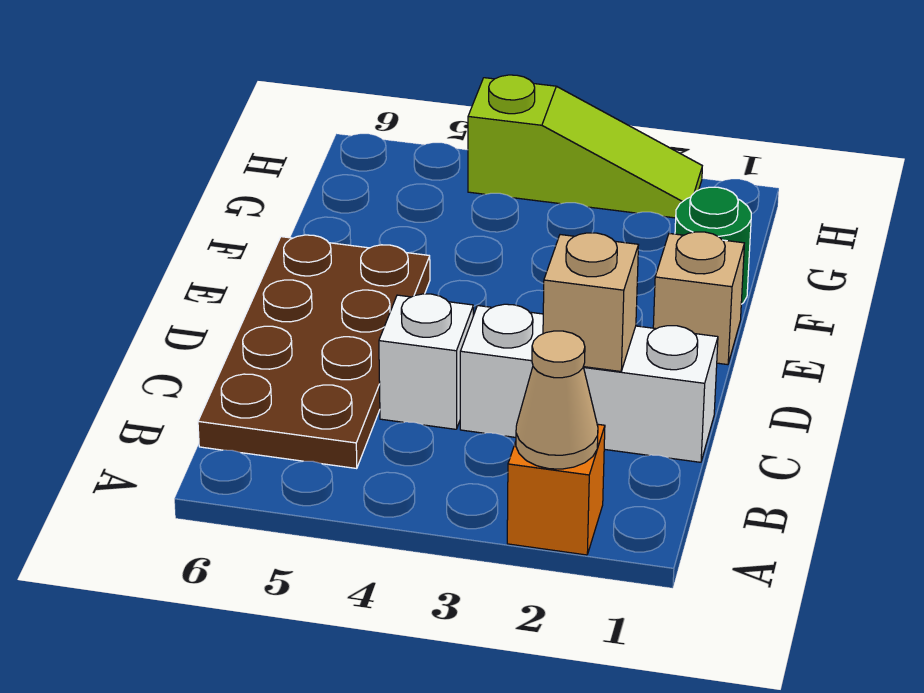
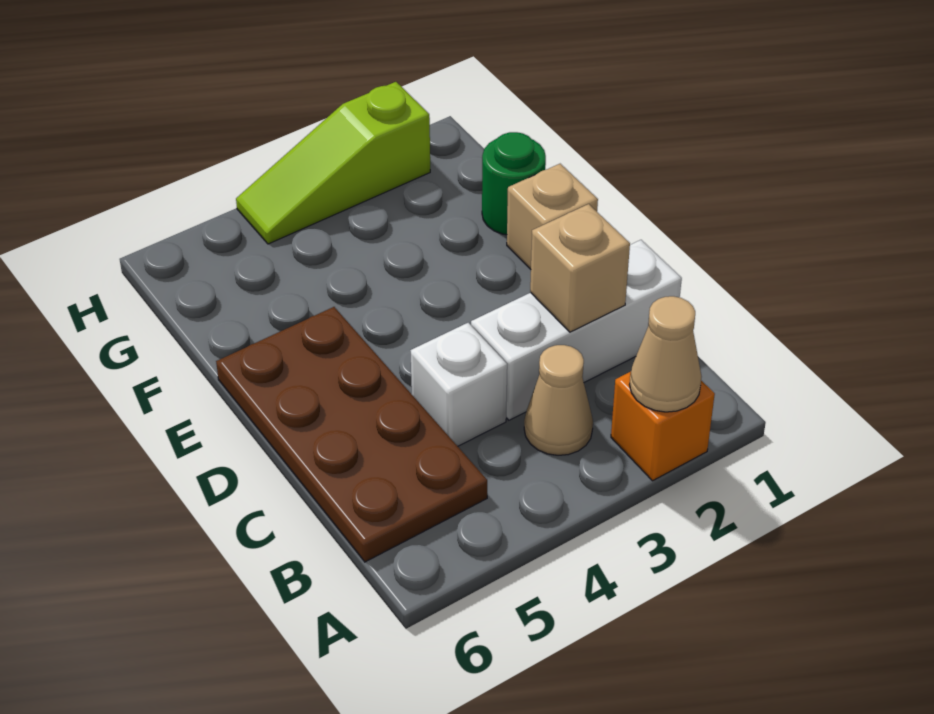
none -> tan 1x1 cone [524,345,593,455]
lime 1x3 slope [468,75,702,218] -> lime 1x3 slope turned to [236,82,430,244]

